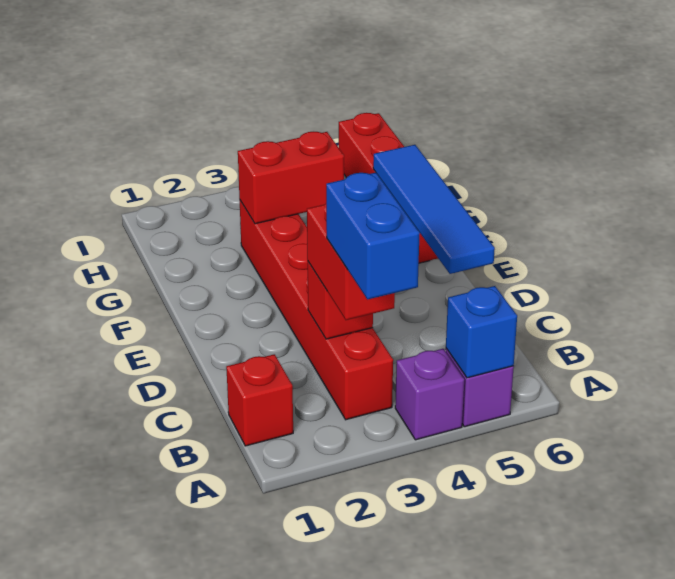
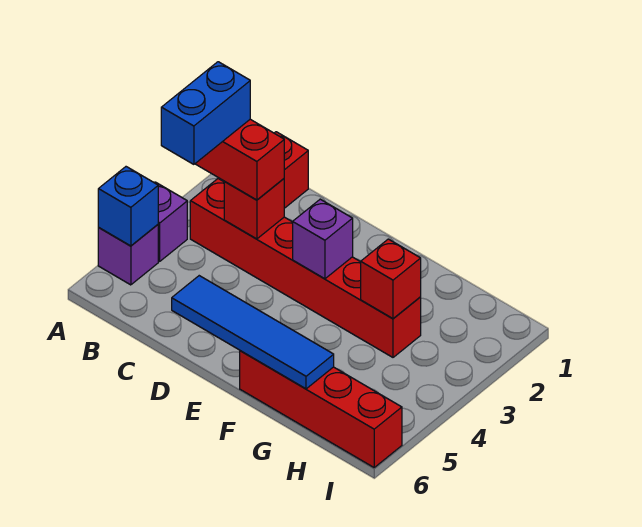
blue 1x2 brick [326,172,420,300] -> blue 1x2 brick turned to [161,62,250,164]
none -> purple 1x1 brick [293,199,353,279]
red 1x2 brick [238,132,344,224] -> red 1x1 brick [361,239,421,318]

